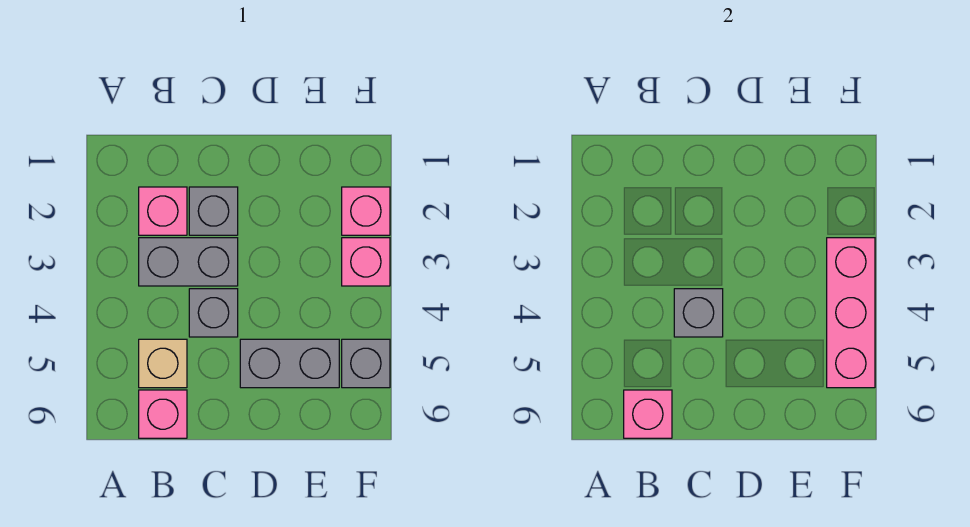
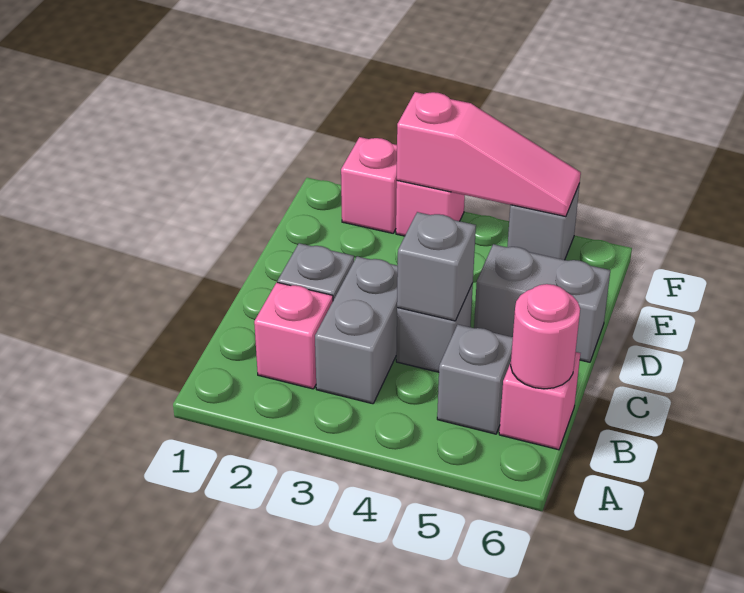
tan 1x1 brick [139,339,187,388] -> grey 1x1 brick [437,325,513,434]
pink 1x1 brick [624,390,672,438] -> pink 1x1 round brick [511,284,580,389]
grey 1x2 brick [240,339,339,388] -> grey 1x2 brick turned to [474,244,610,362]
pink 1x3 brick [827,238,875,388] -> pink 1x3 slope [397,92,581,217]

